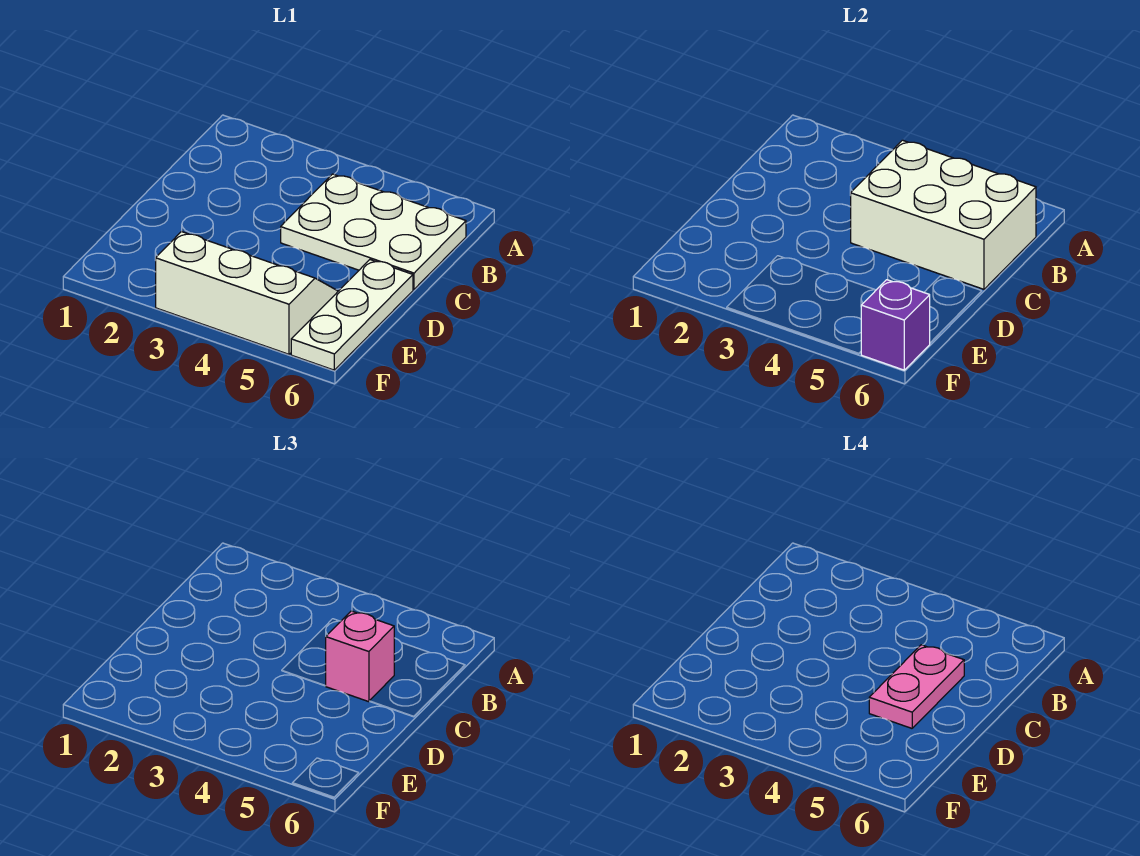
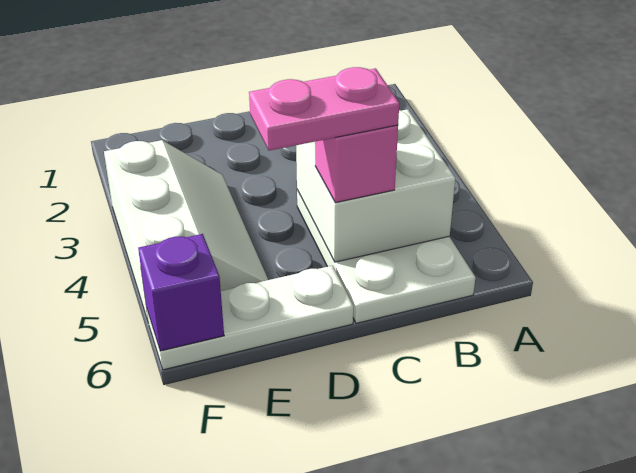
white 2x3 brick [851,140,1036,289] -> white 2x2 brick [296,109,455,262]

